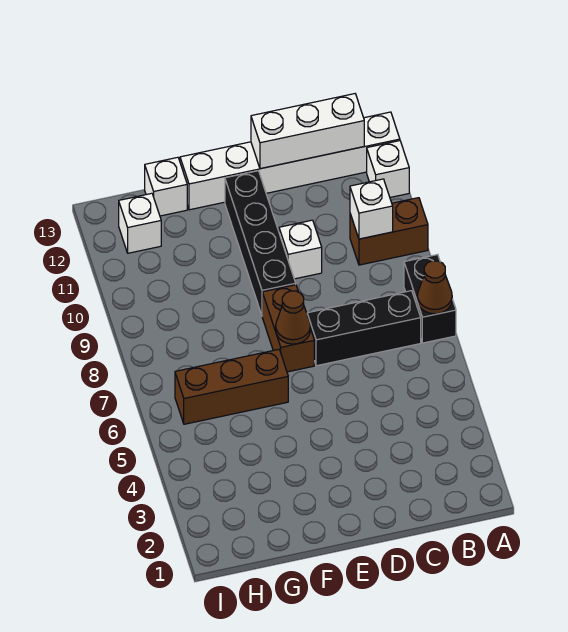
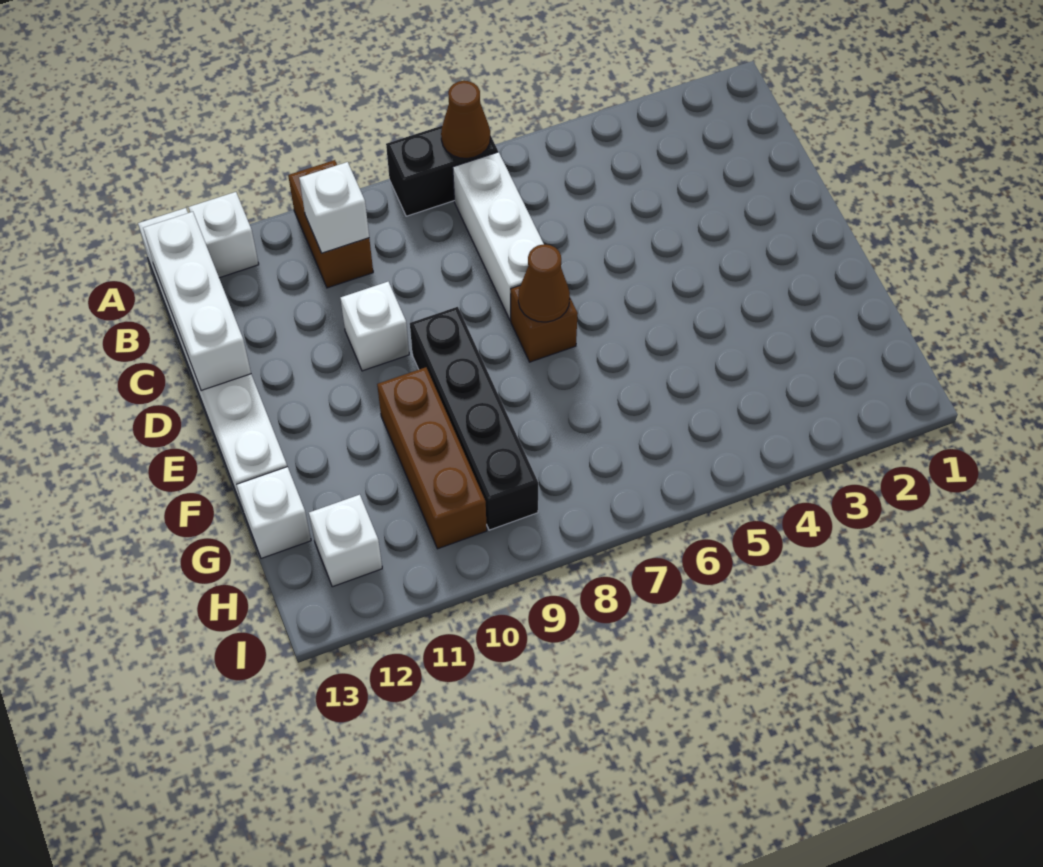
black 1x3 brick [307,291,421,366] -> white 1x3 brick [453,152,544,320]
brown 1x2 brick [262,285,314,372] -> brown 1x1 brick [511,286,578,362]
black 1x4 brick [225,171,296,315] -> black 1x4 brick turned to [410,307,538,530]
brown 1x3 brick [175,349,288,424] -> brown 1x3 brick moved to [377,367,487,549]

